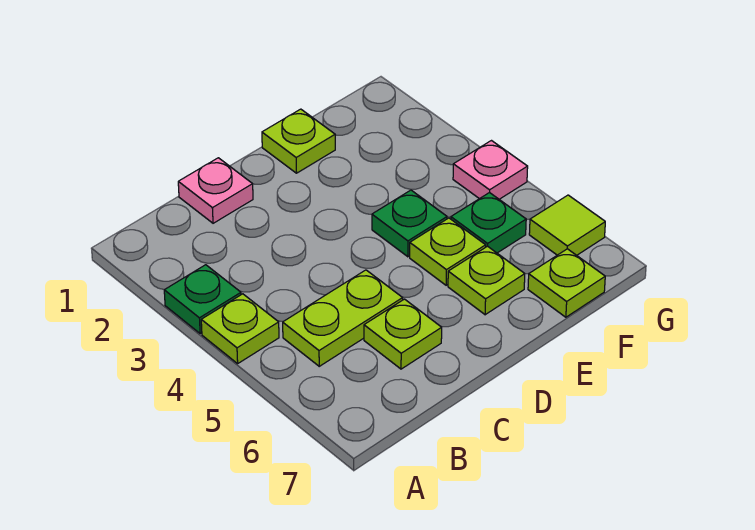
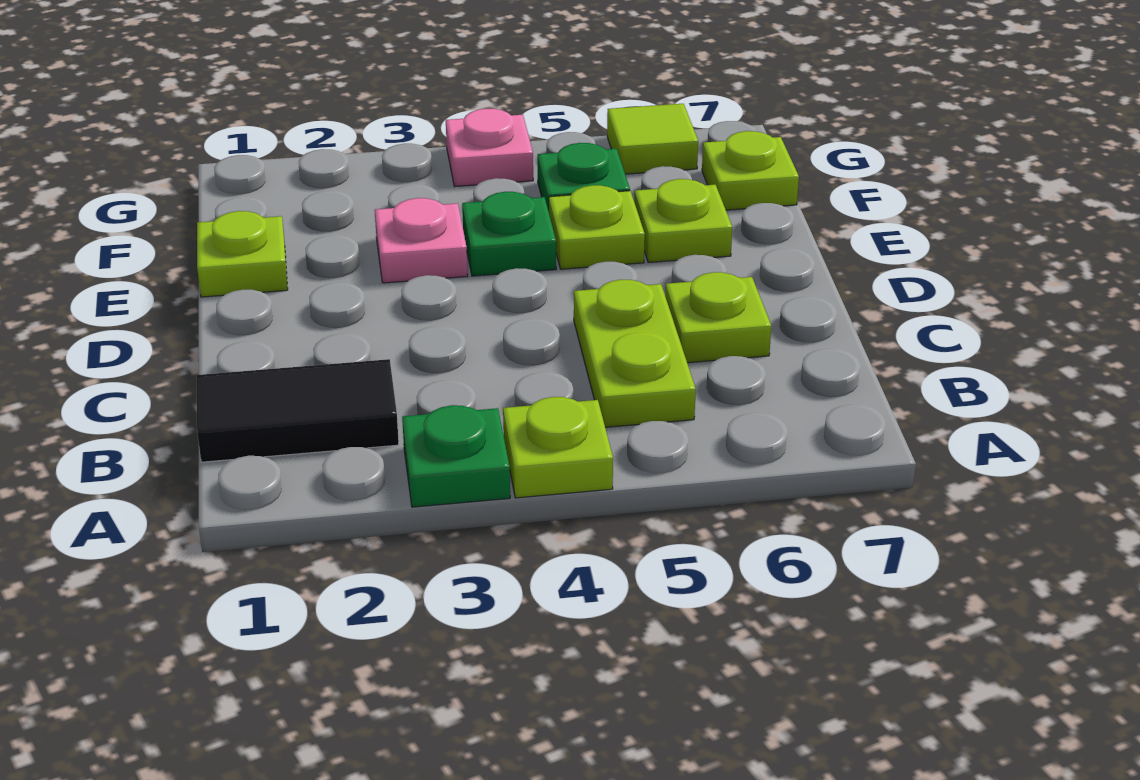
none -> black 1x2 tile [197,359,399,462]
pink 1x1 plate [178,158,253,223] -> pink 1x1 plate moved to [375,198,468,283]

